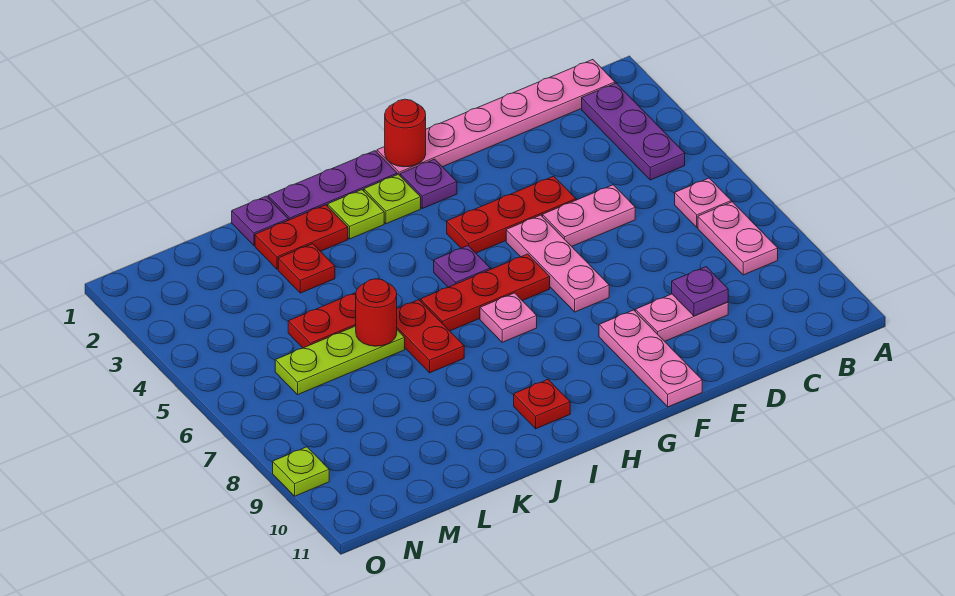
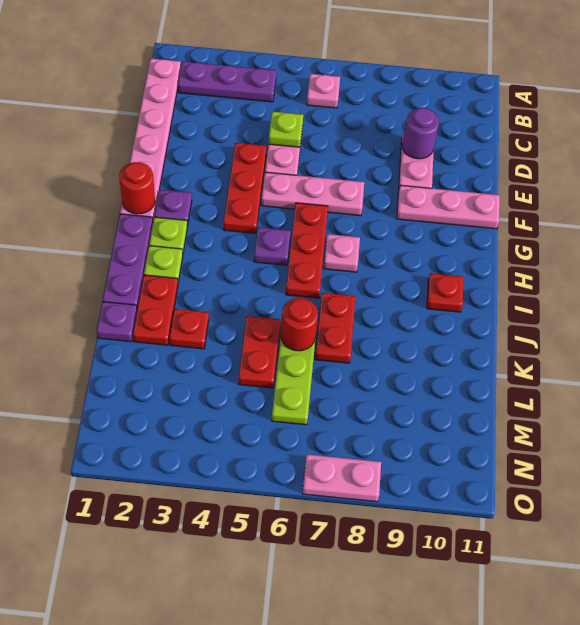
pink 1x2 plate [698,202,778,275] -> pink 1x2 plate moved to [302,454,381,502]
purple 1x1 plate [672,267,728,316] -> purple 1x1 round brick [402,108,439,159]
red 1x2 plate [397,300,464,373] -> red 1x2 plate turned to [315,293,355,363]
lime 1x1 plate [273,447,329,496] -> lime 1x1 plate moved to [268,112,303,147]

